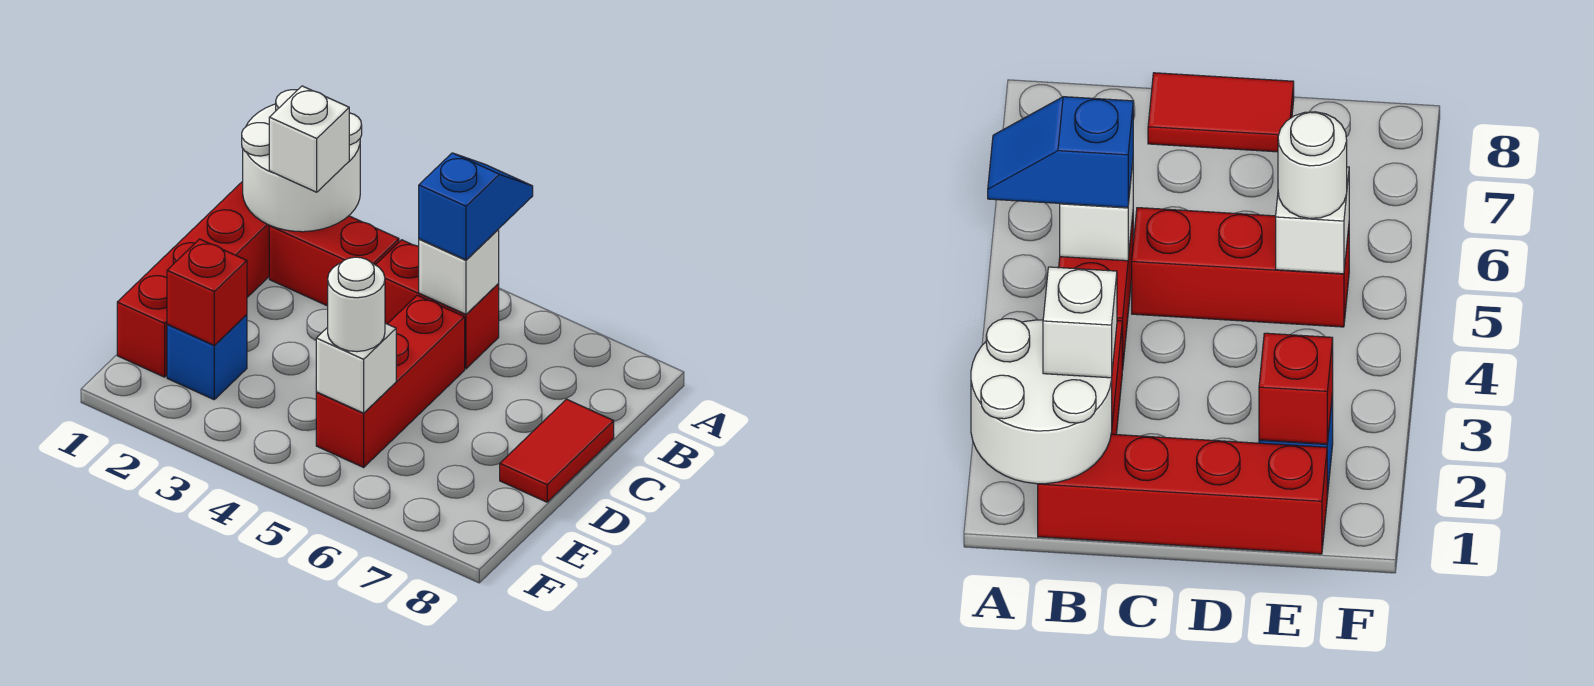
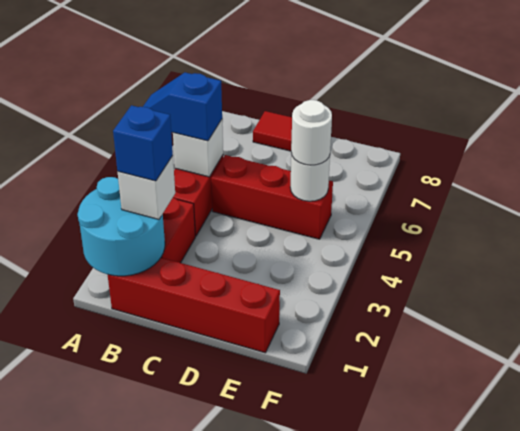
white 2x2 round brick [242,90,362,232] -> cyan 2x2 round brick [77,177,165,276]
blue 1x1 brick [167,315,247,399] -> blue 1x1 brick moved to [113,105,173,181]
red 1x1 brick [167,239,247,345] -> none
white 1x1 brick [316,323,396,413] -> white 1x1 round brick [290,154,330,201]

